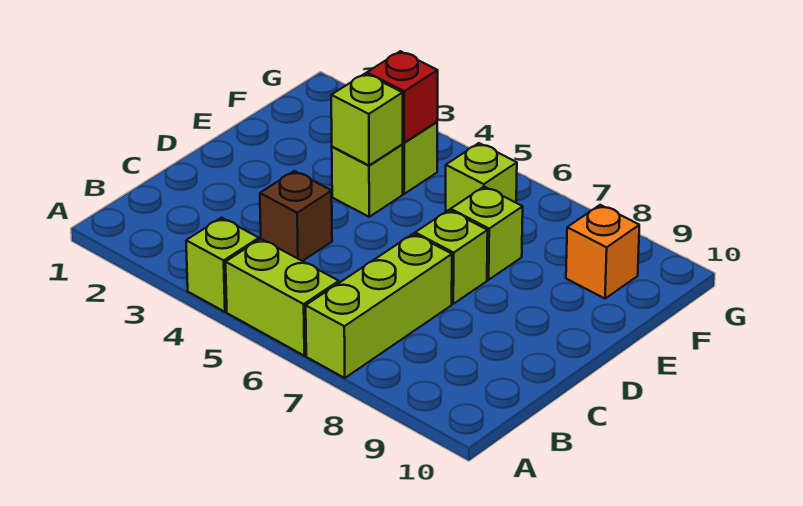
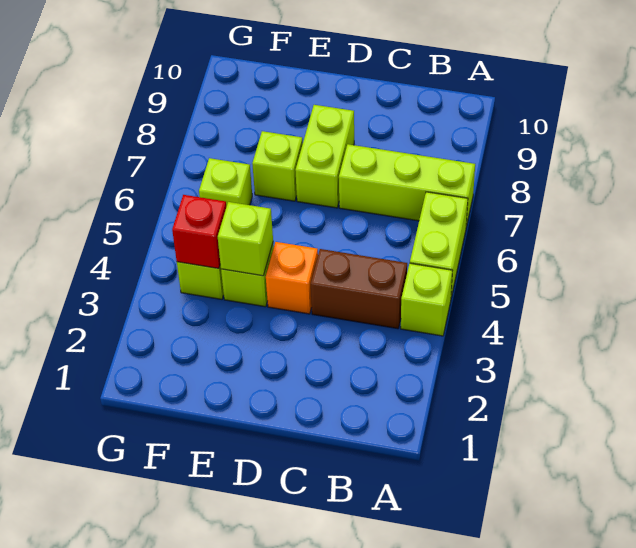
brown 1x1 brick [260,171,332,261] -> brown 1x2 brick [311,249,407,329]
lime 1x1 brick [415,210,488,304] -> lime 1x2 brick [295,105,354,208]
orange 1x1 brick [566,205,639,299] -> orange 1x1 brick moved to [266,242,318,314]

